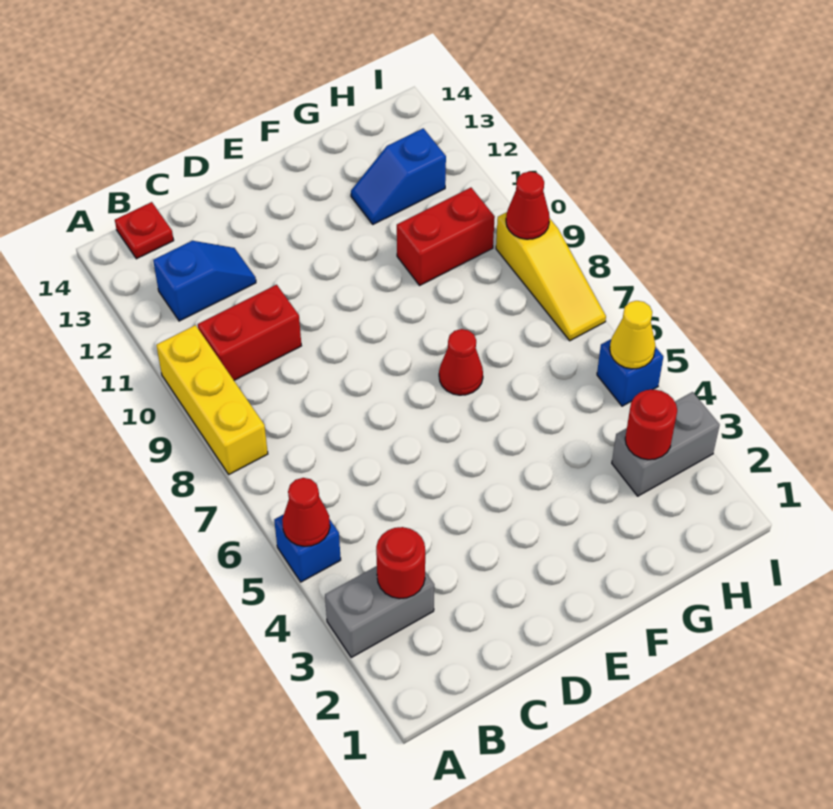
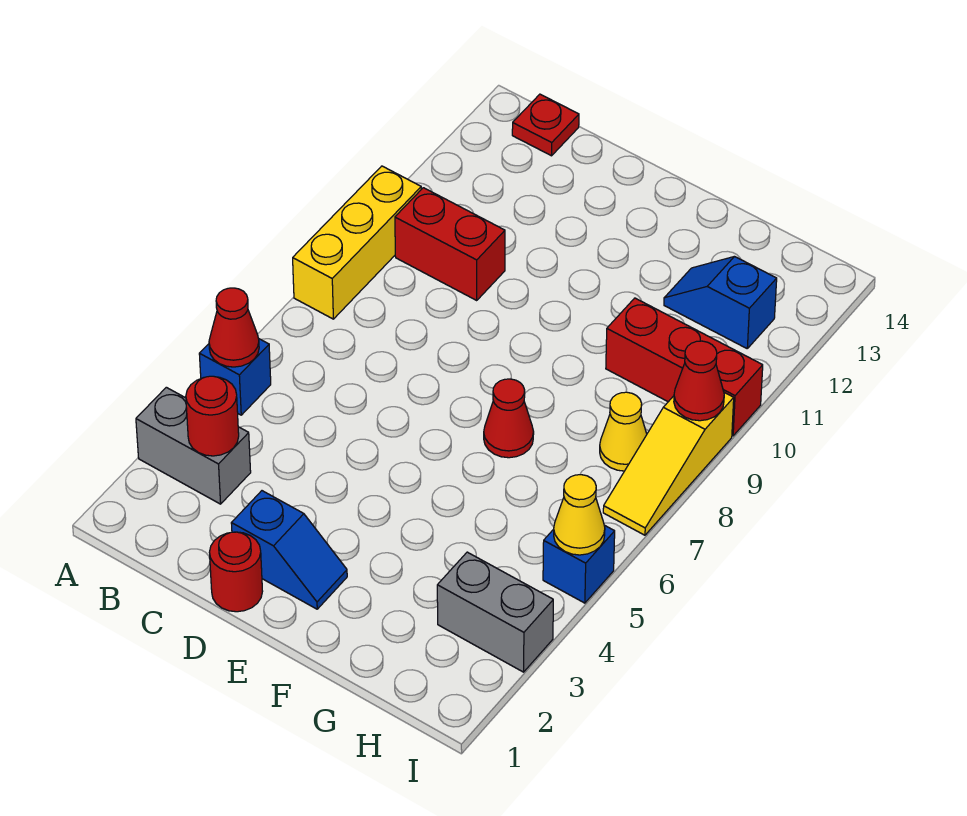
blue 1x2 slope [153,241,256,321] -> blue 1x2 slope moved to [231,491,347,609]
red 1x2 brick [397,188,495,285] -> red 1x3 brick [606,298,763,436]
red 1x1 round brick [625,389,677,460] -> red 1x1 round brick moved to [209,532,263,612]
none -> yellow 1x1 cone [600,392,647,471]

